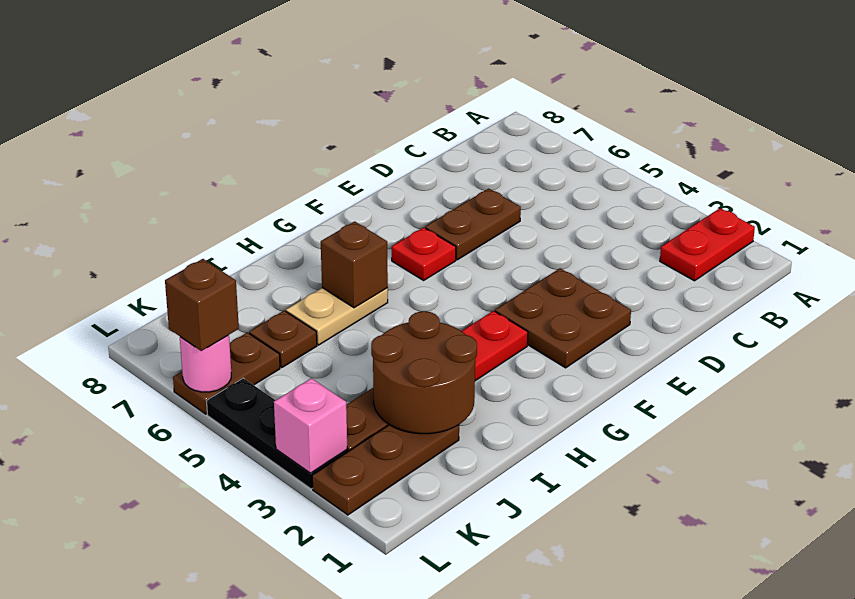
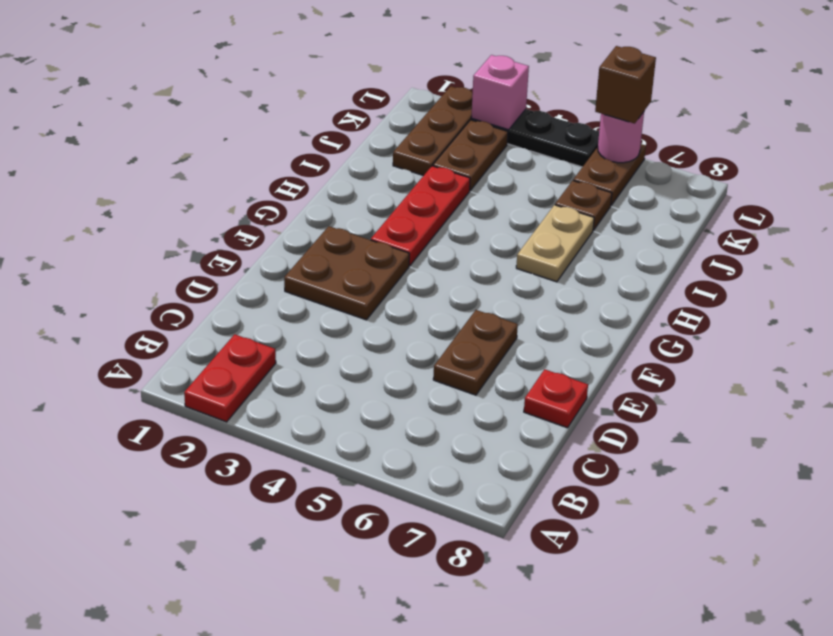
red 1x1 plate [392,227,456,280] -> red 1x1 plate moved to [524,369,588,428]
brown 1x1 brick [321,222,388,308] -> none
brown 2x2 round brick [371,311,477,434] -> none

